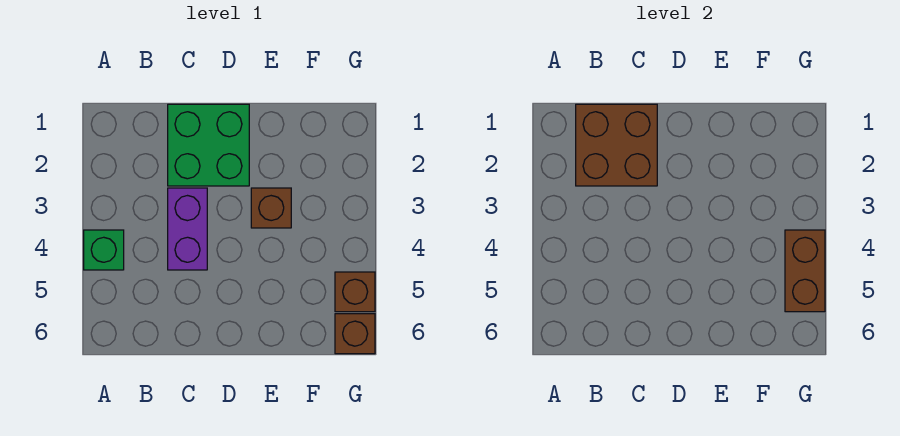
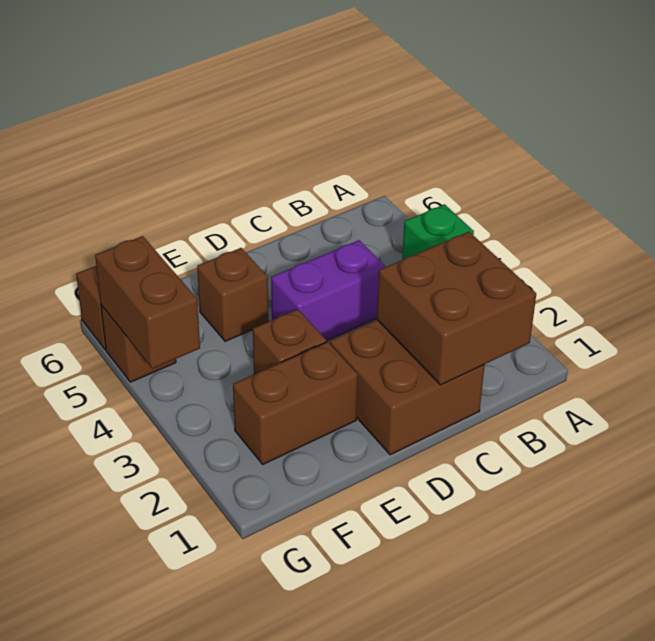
green 2x2 brick [168,104,249,186] -> brown 2x2 brick [330,320,485,455]
purple 1x2 brick [168,188,207,270] -> purple 1x2 brick turned to [271,240,386,341]
none -> brown 1x2 brick [233,342,358,464]
none -> brown 1x1 brick [197,248,268,341]

